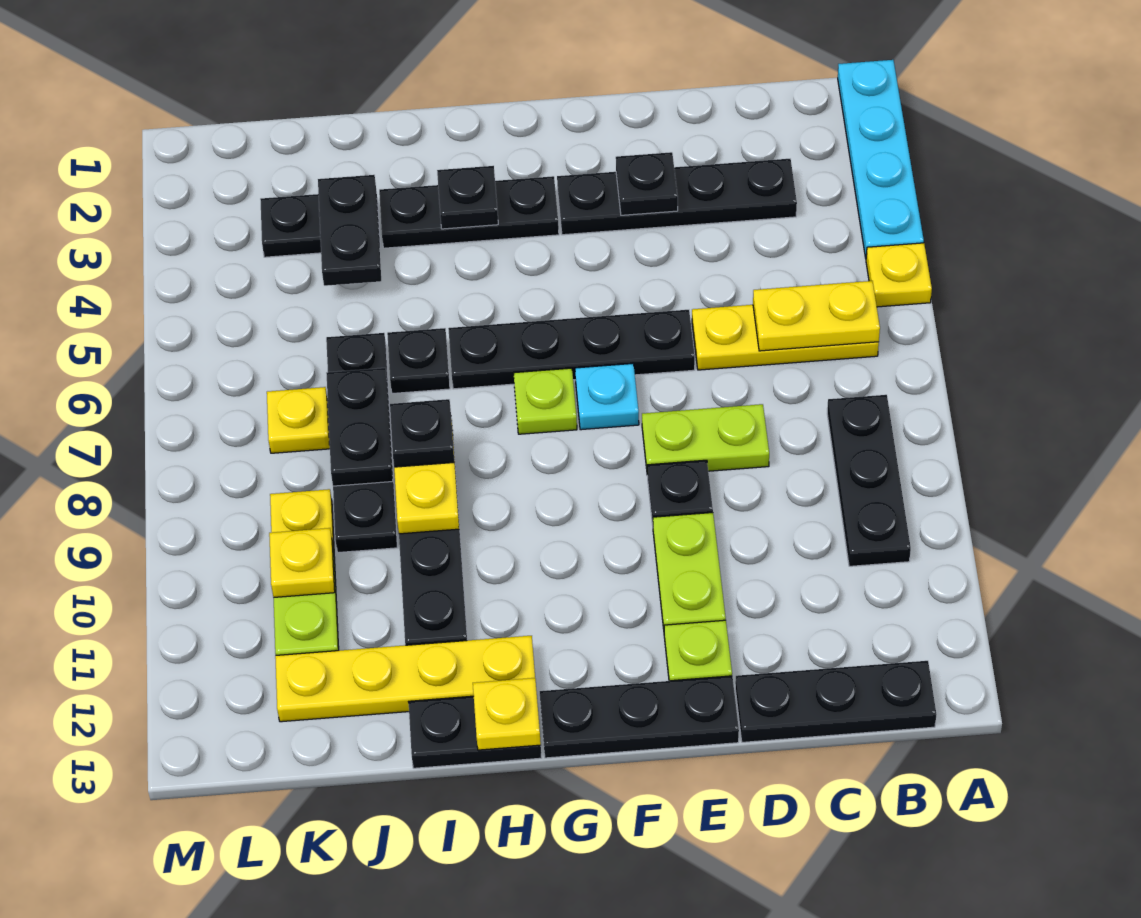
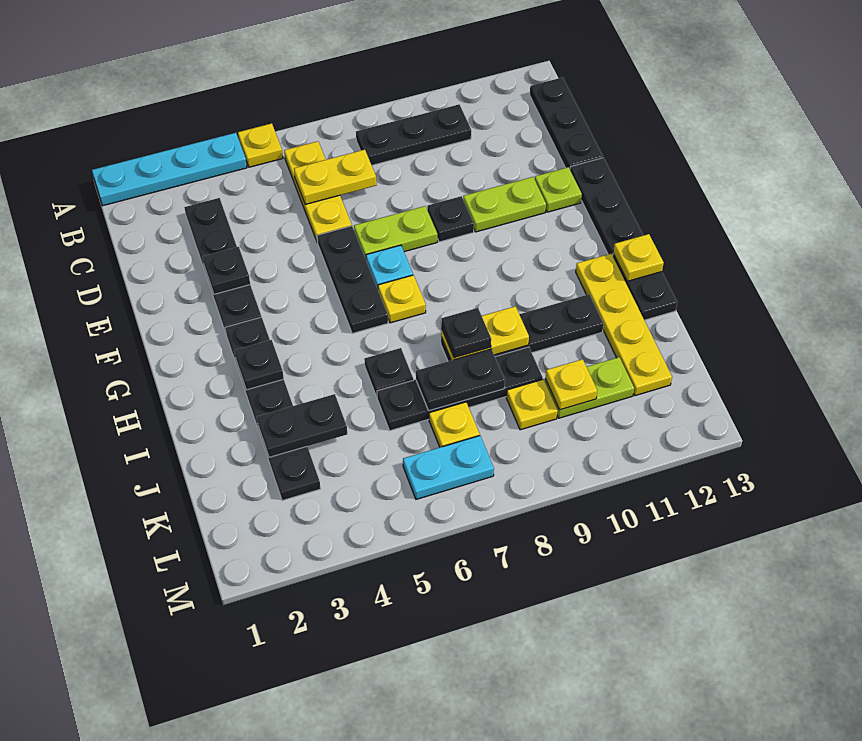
yellow 1x2 plate [753,281,880,351] -> yellow 1x2 plate turned to [294,150,376,204]
lime 1x2 plate [642,404,769,471] -> lime 1x2 plate turned to [354,206,437,259]
black 1x4 plate [448,310,695,389] -> black 1x3 plate [317,226,388,334]
lime 1x1 plate [514,368,577,434] -> yellow 1x1 plate [378,275,426,323]
none -> cyan 1x2 plate [403,436,494,499]

